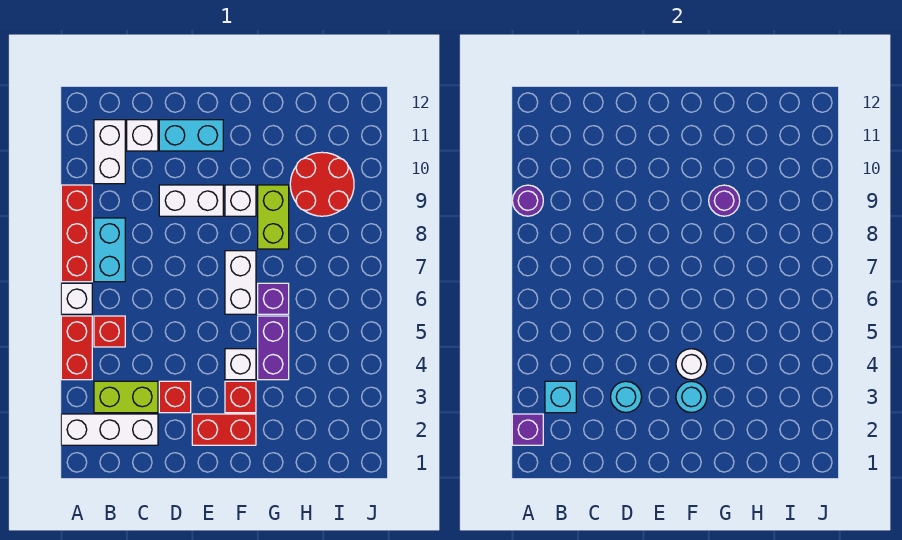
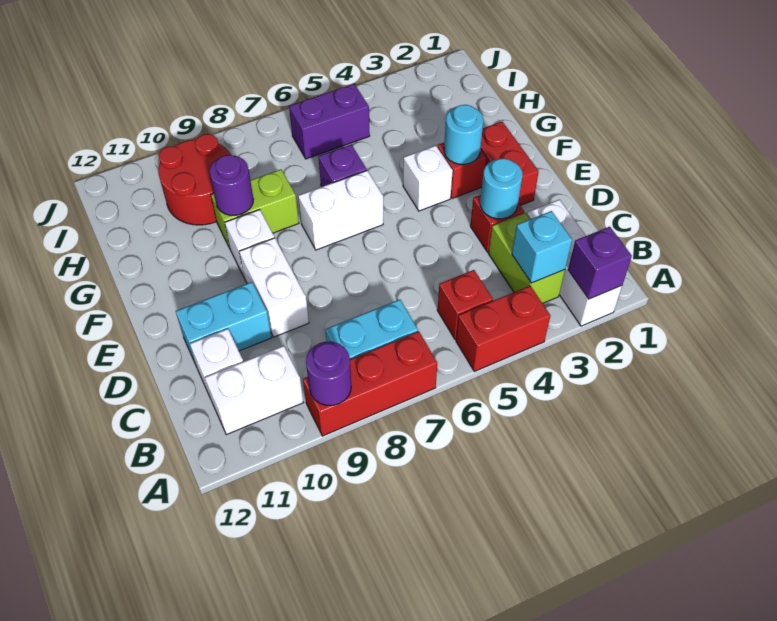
white 1x1 brick [61,283,92,314] -> none
cyan 1x2 brick [159,120,223,151] -> cyan 1x2 brick turned to [176,282,272,365]
white 1x1 round brick [676,349,707,380] -> none
purple 1x2 brick [258,316,289,380] -> purple 1x2 brick moved to [289,84,370,159]

